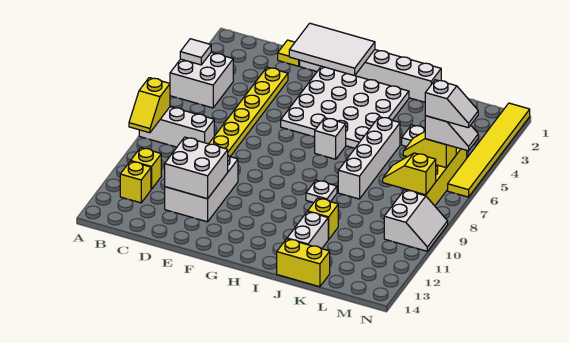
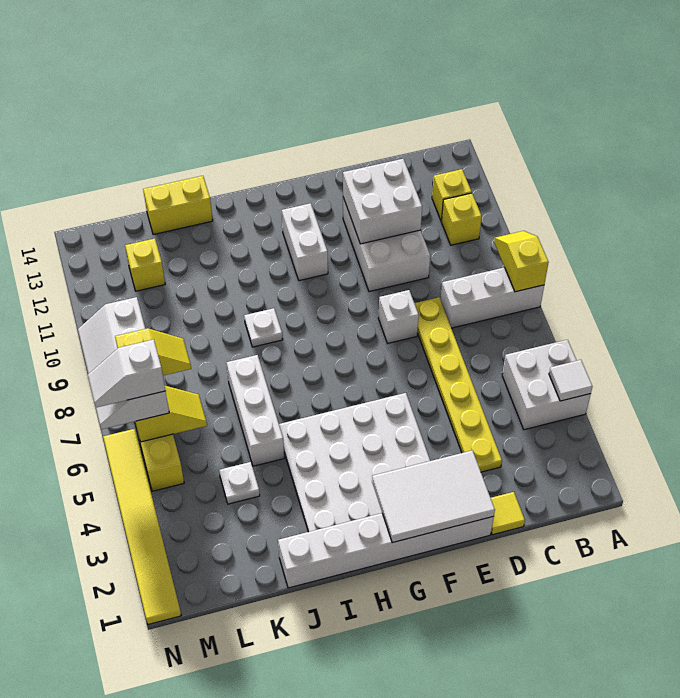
white 1x1 brick [315,118,346,159] -> white 1x1 brick moved to [378,290,419,343]
white 1x4 brick [338,117,400,199] -> white 1x3 brick [226,355,284,466]
yellow 1x1 brick [308,198,338,239] -> yellow 1x1 brick moved to [125,239,165,291]
white 1x2 brick [287,212,329,249] -> white 1x2 brick moved to [282,203,328,281]

